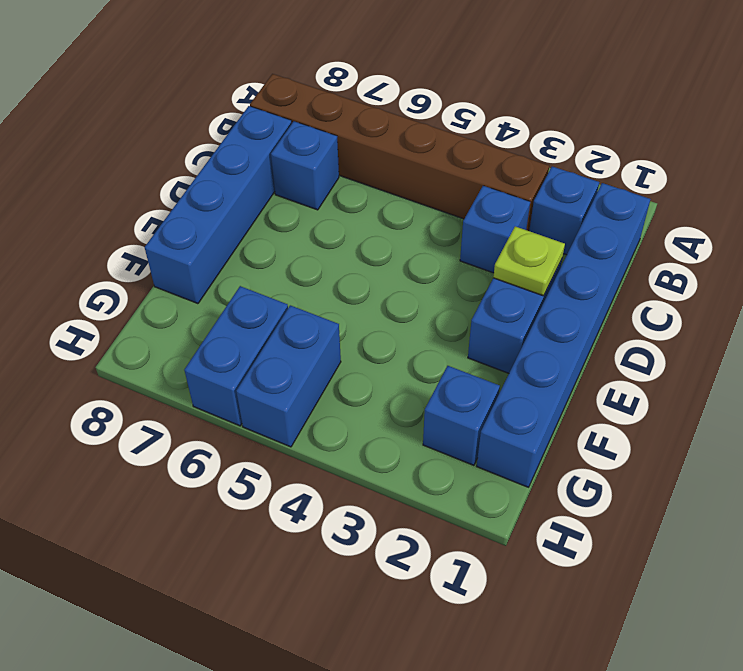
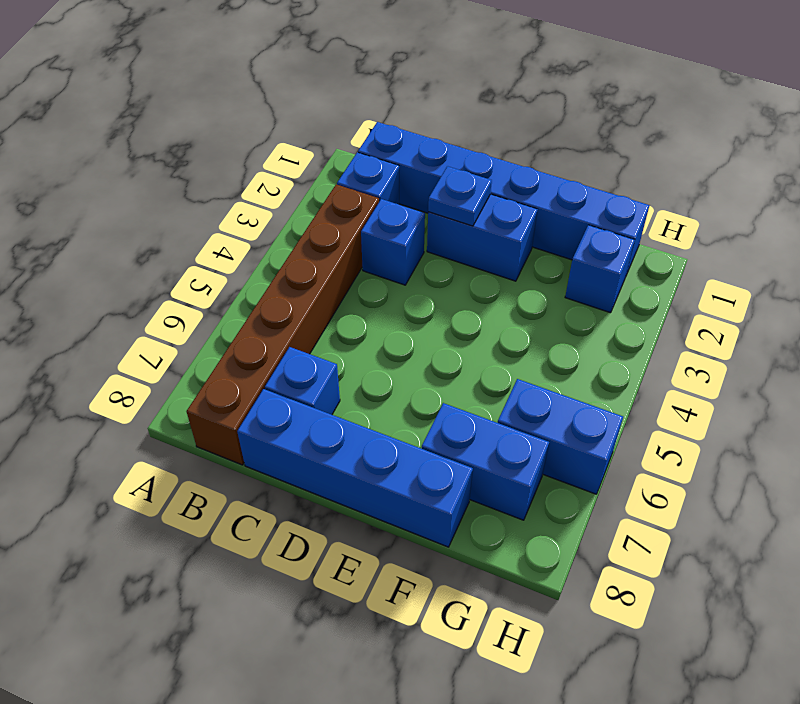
lime 1x1 plate [493,226,565,296] -> blue 1x1 plate [428,166,492,226]
blue 1x2 brick [236,305,341,447] -> blue 1x2 brick moved to [422,403,549,520]

